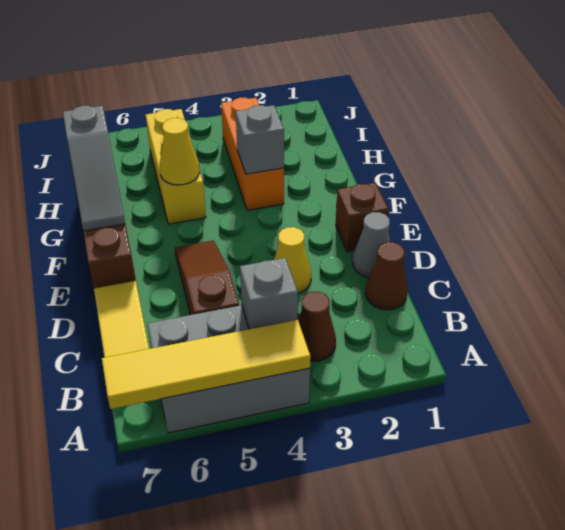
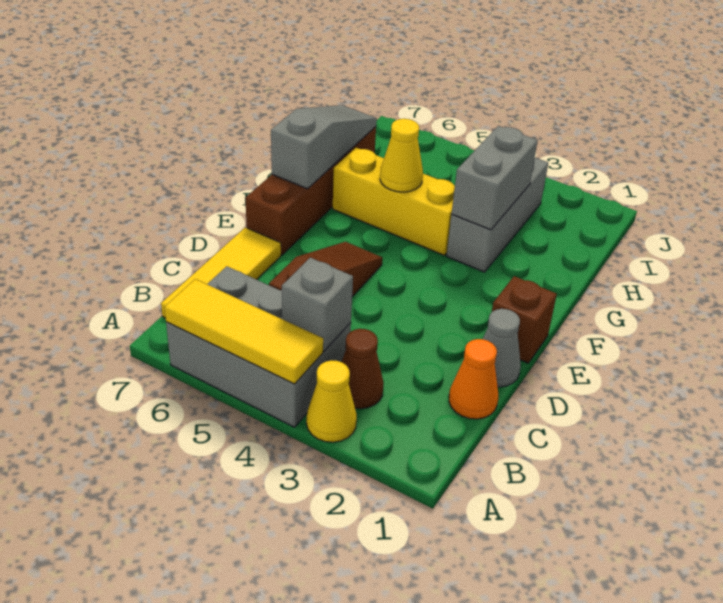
yellow 1x4 tile [102,320,311,409] -> yellow 1x3 tile [165,279,323,384]
brown 1x1 cone [365,242,408,310] -> orange 1x1 cone [449,339,498,419]
yellow 1x1 cone [274,227,311,293] -> yellow 1x1 cone moved to [306,360,357,442]
grey 1x3 slope [63,106,125,231] -> grey 1x3 slope turned to [271,105,377,189]
orange 1x3 brick [221,98,284,210] -> grey 1x3 brick [447,158,548,272]
grey 1x1 brick [236,105,284,174] -> grey 1x2 brick [452,126,538,230]
yellow 1x3 brick [146,109,206,224] -> yellow 1x3 brick turned to [333,148,455,256]

